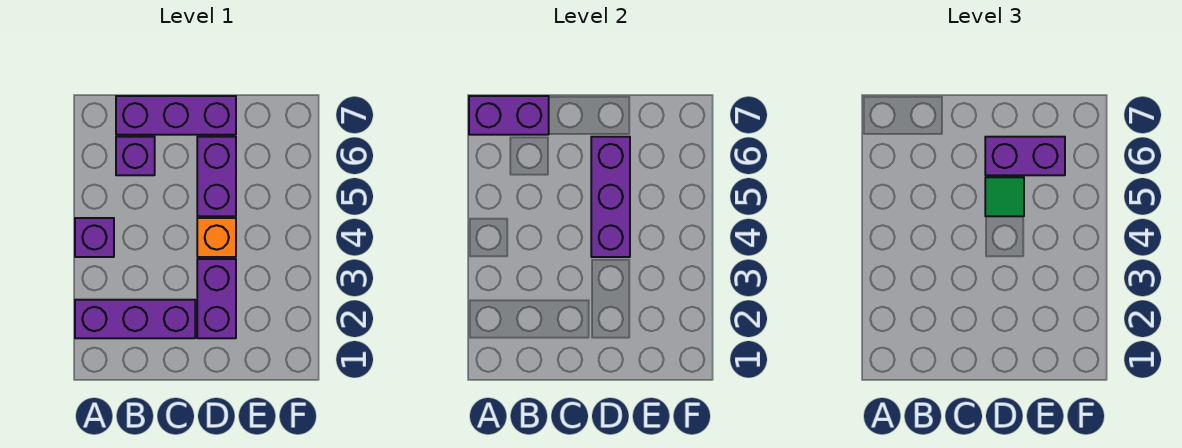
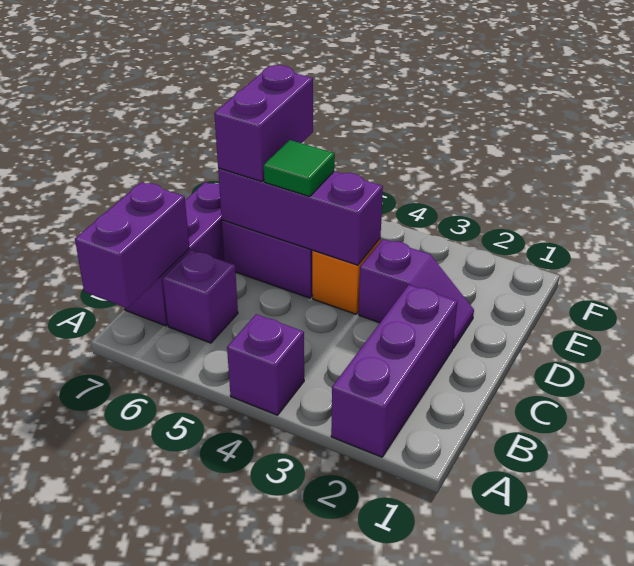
purple 1x2 brick [197,259,236,338] -> purple 1x2 slope [359,239,474,348]

